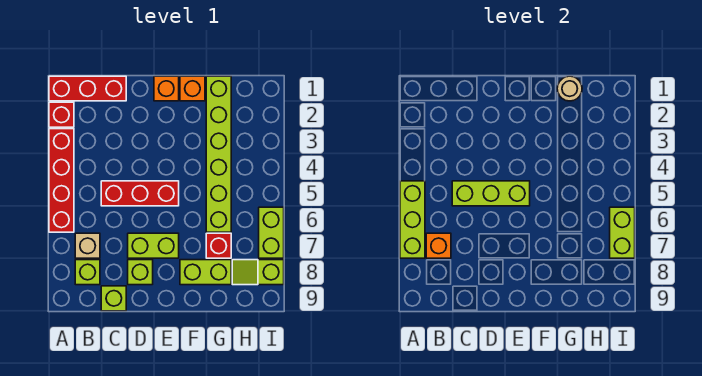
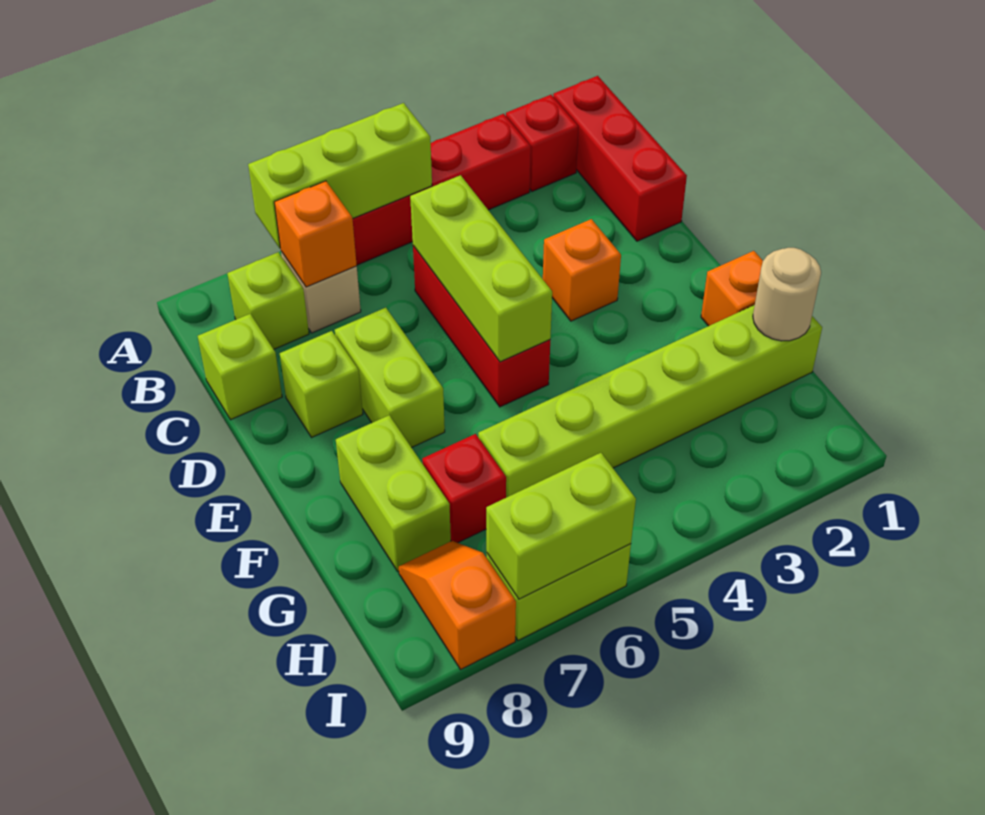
orange 1x1 brick [154,76,179,101] -> orange 1x1 brick moved to [543,219,621,321]
lime 1x2 slope [232,260,284,285] -> orange 1x2 slope [399,541,516,669]

